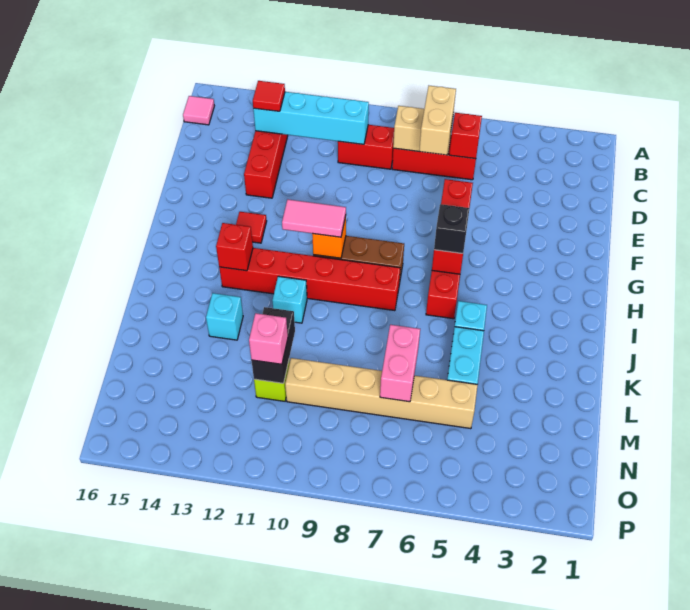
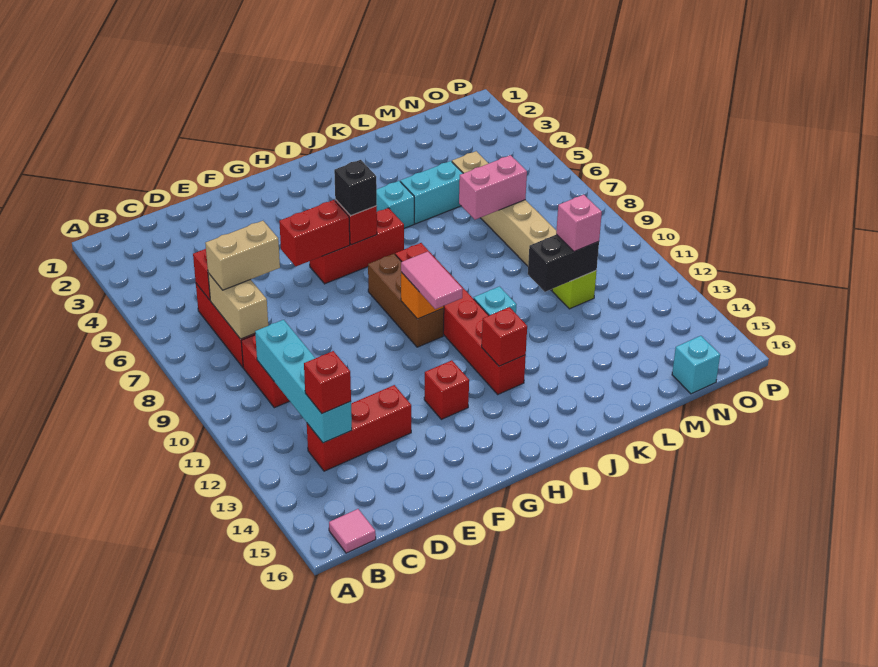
red 1x1 tile [253,81,285,111] -> red 1x1 brick [304,351,351,413]
red 1x1 tile [236,212,267,243] -> red 1x1 brick [424,360,469,419]
cyan 1x1 brick [206,293,243,340] -> cyan 1x1 brick moved to [672,336,720,394]

